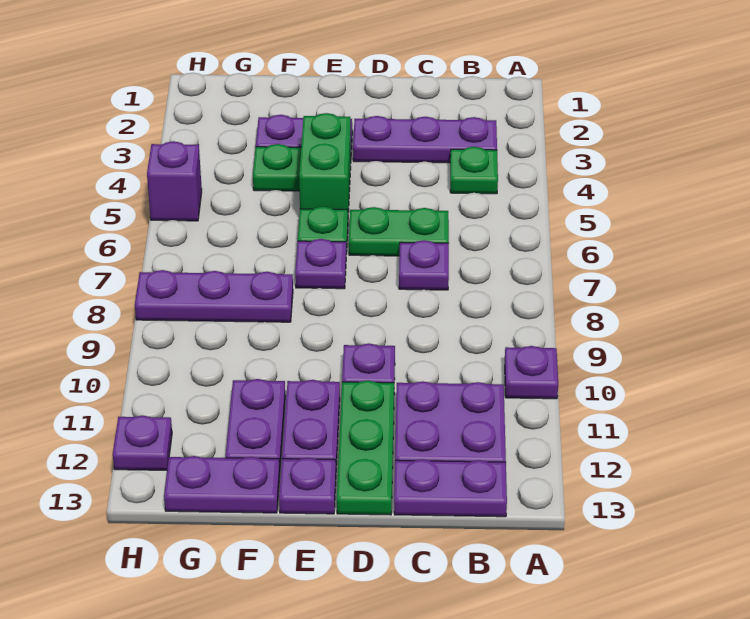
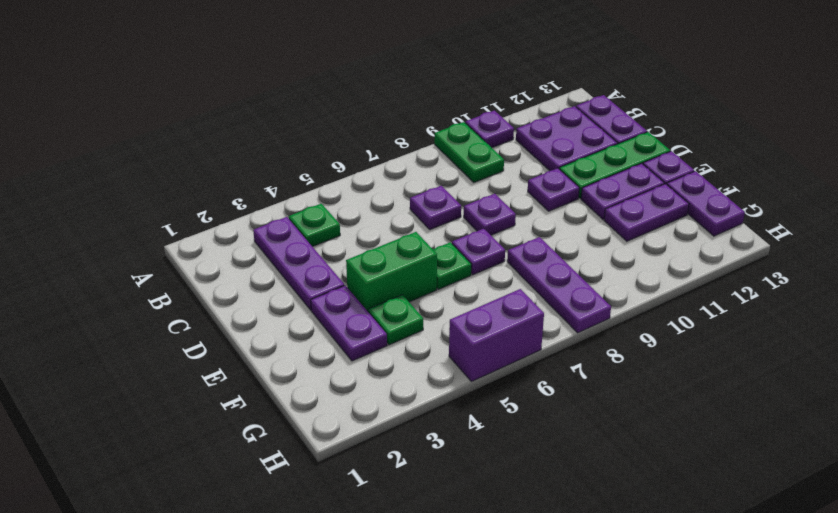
green 1x2 plate [349,207,449,256] -> green 1x2 plate moved to [434,122,504,182]
purple 1x1 brick [147,141,202,221] -> purple 1x2 brick [449,289,544,381]
purple 1x1 plate [113,416,172,470] -> purple 1x1 plate moved to [464,194,516,235]

